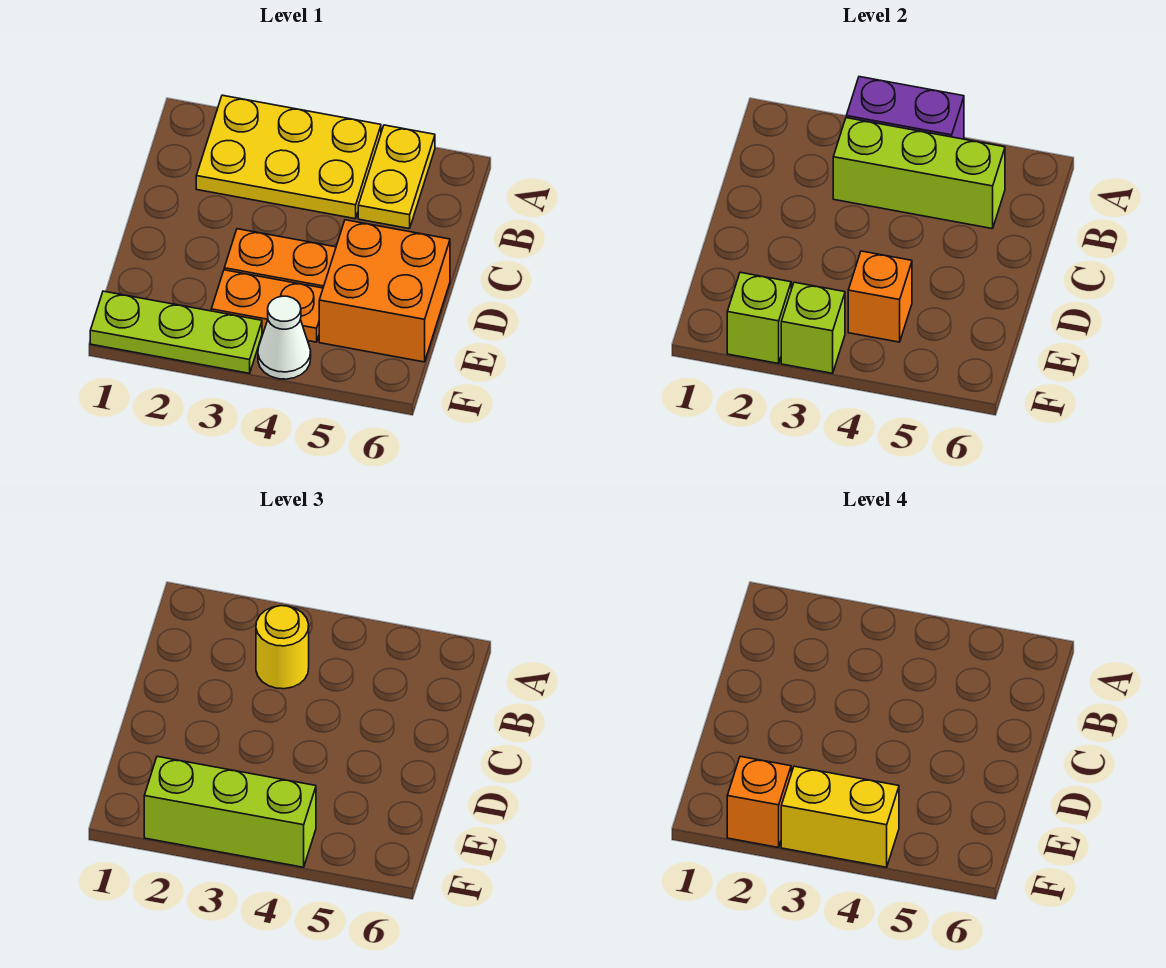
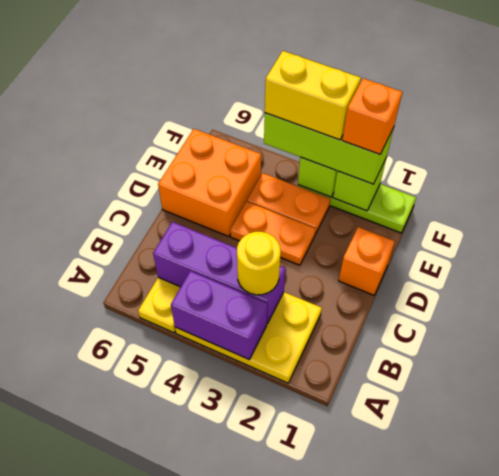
lime 1x3 brick [833,118,1005,229] -> purple 1x3 brick [153,222,286,324]
orange 1x1 brick [848,251,912,342] -> orange 1x1 brick moved to [339,227,395,295]
white 1x1 cone [258,296,311,379] -> none

